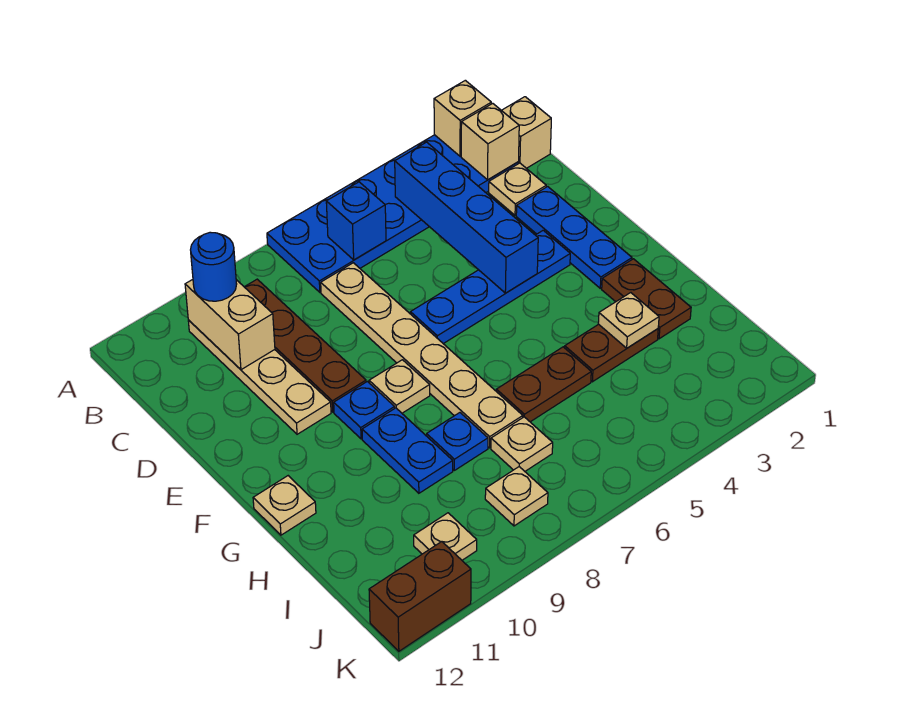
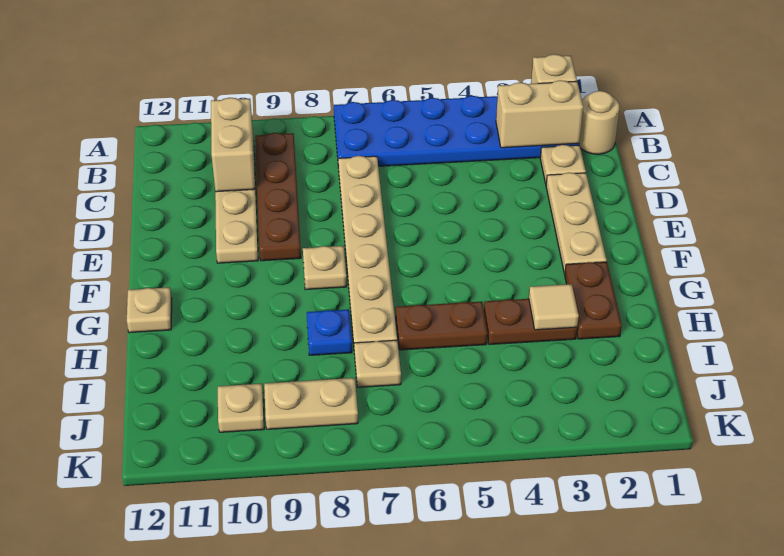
tan 1x1 brick [502,97,551,168] -> tan 1x1 round brick [579,91,619,154]
tan 1x1 brick [461,103,519,180] -> tan 1x2 brick [496,80,583,148]
blue 1x4 brick [395,142,538,293] -> none
blue 1x1 brick [326,182,386,260] -> none
blue 1x1 round brick [191,232,237,301] -> none
blue 1x3 plate [516,187,632,288] -> tan 1x3 plate [546,172,607,274]
blue 1x4 plate [410,230,570,344] -> none
blue 1x1 plate [334,382,395,439] -> none
blue 1x2 plate [362,408,453,493] -> none
tan 1x1 plate [598,293,659,348] -> tan 1x1 tile [529,284,579,330]
tan 1x1 plate [485,467,548,526] -> tan 1x2 plate [264,378,358,429]
brown 1x2 brick [369,542,471,651] -> none

